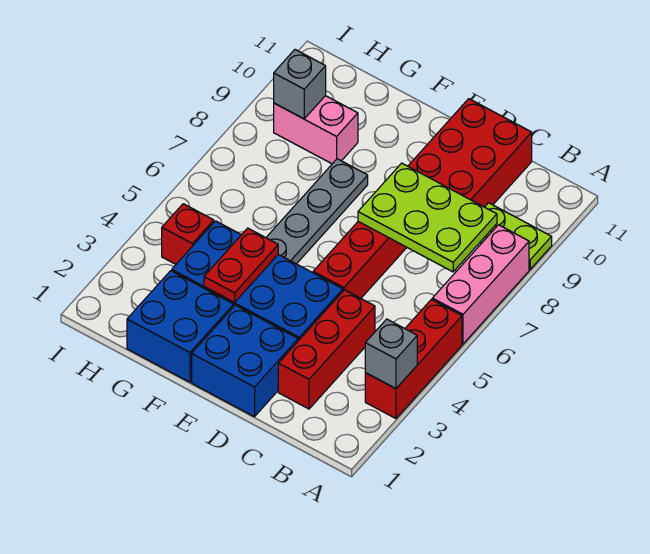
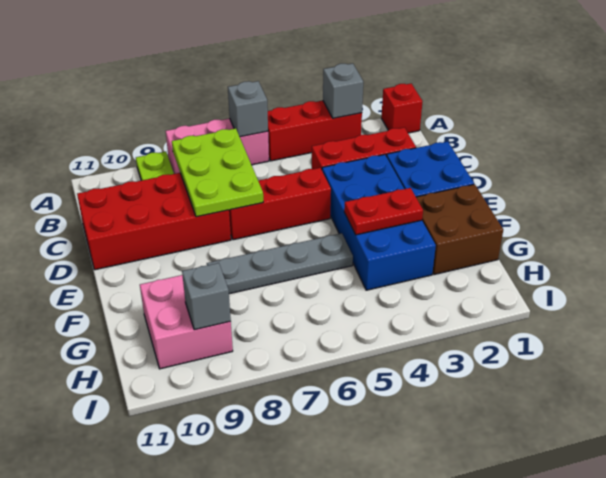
none -> grey 1x1 brick [228,81,268,137]
blue 2x2 brick [127,271,234,382] -> brown 2x2 brick [416,184,503,275]
pink 1x2 brick [274,96,358,164] -> pink 2x2 brick [140,275,233,369]
red 1x1 brick [162,204,214,264] -> red 1x1 brick moved to [381,84,423,133]

